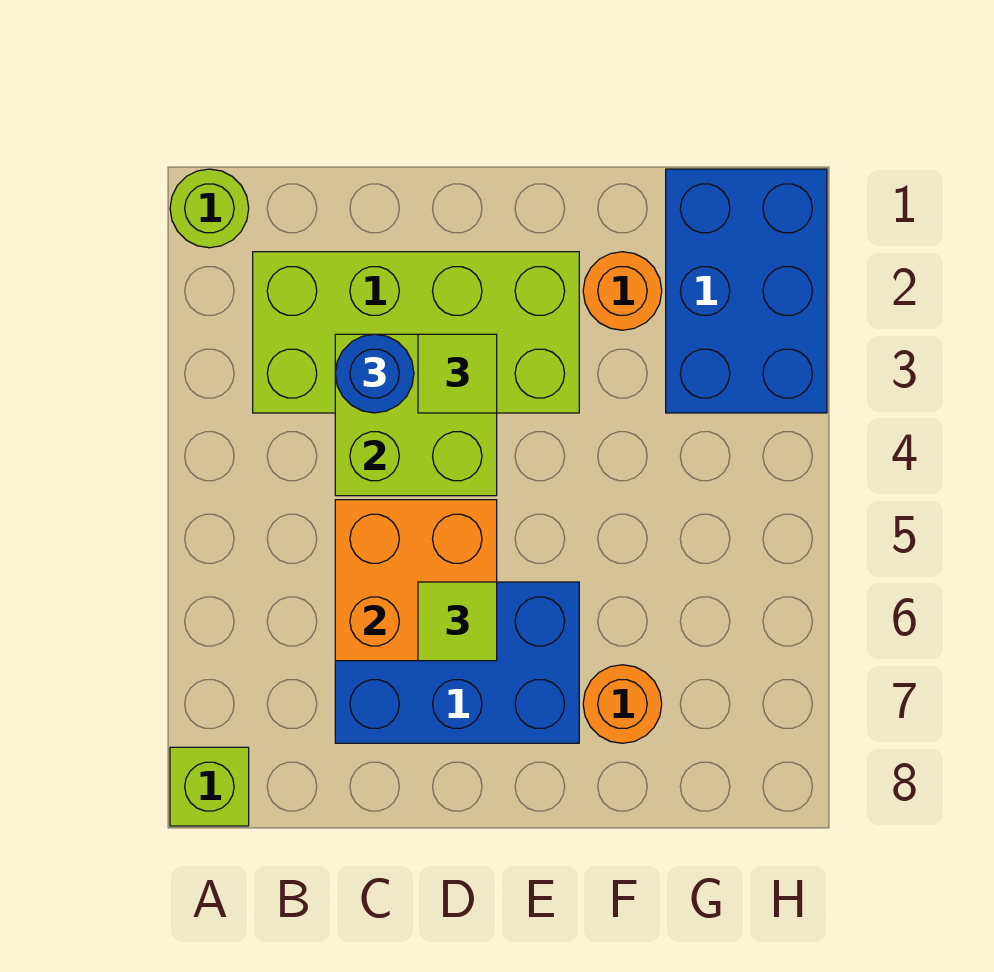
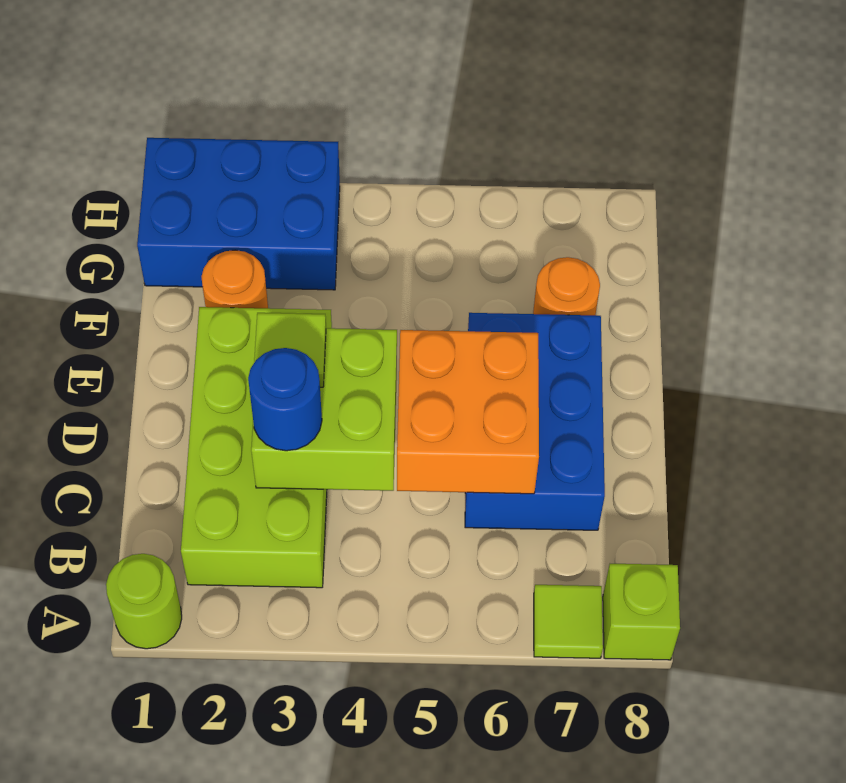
lime 1x1 tile [418,582,497,661] -> lime 1x1 tile moved to [534,585,603,658]

